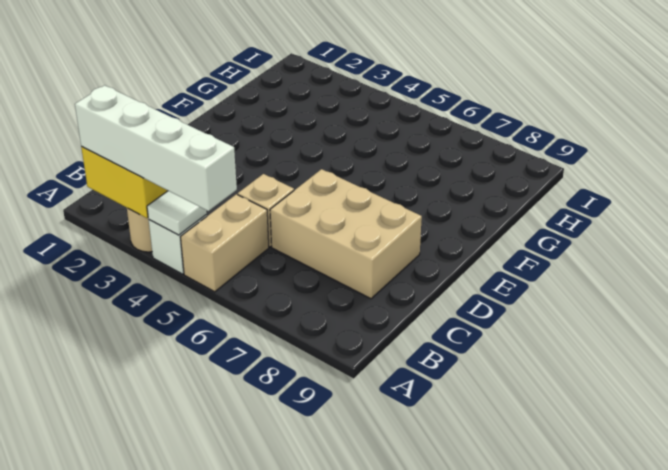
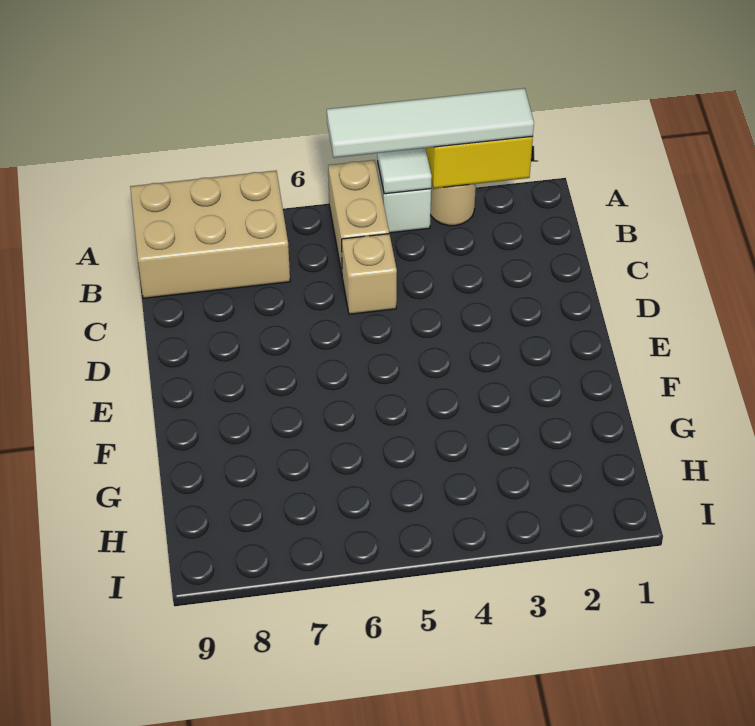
white 1x4 brick [75,85,237,211] -> white 1x4 tile [327,88,534,158]
tan 2x3 brick [270,169,422,299] -> tan 2x3 brick moved to [130,171,290,298]

